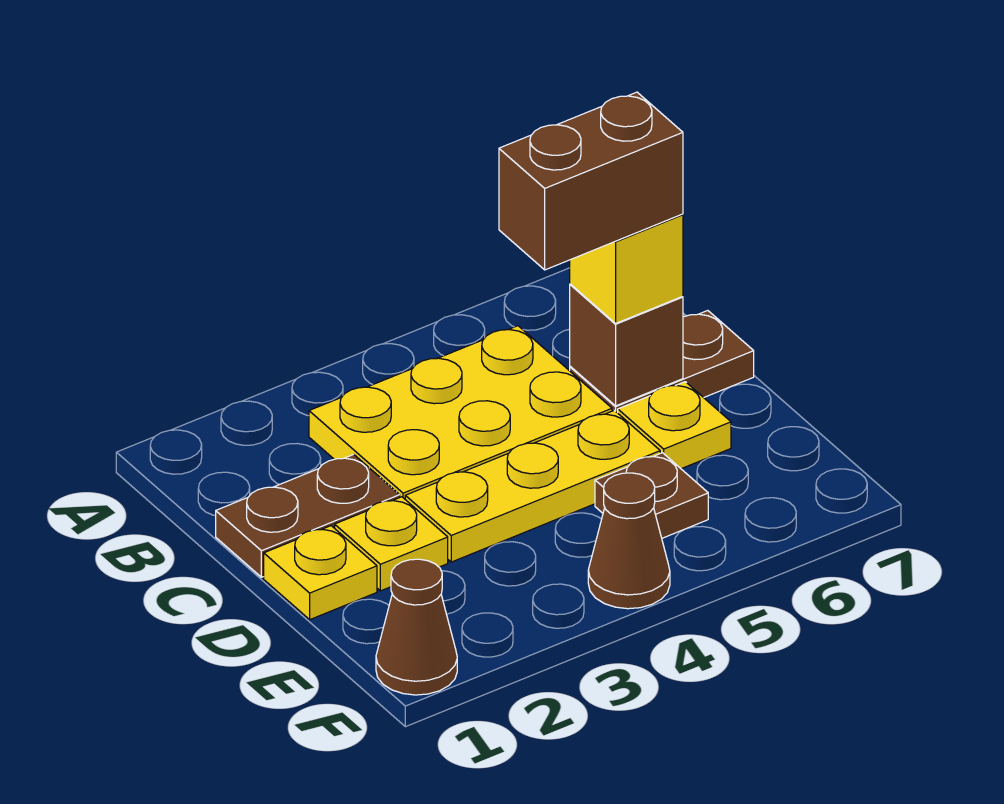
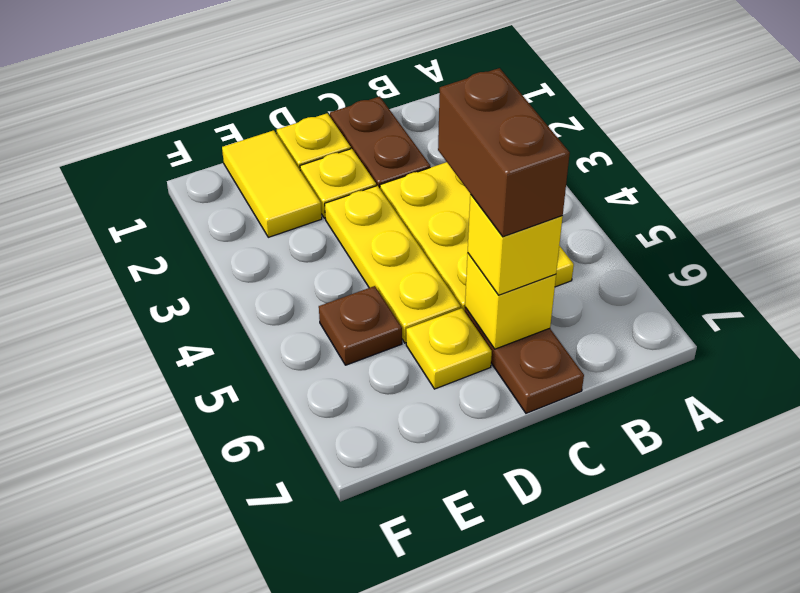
brown 1x1 brick [570,284,683,406] -> yellow 1x1 brick [465,253,556,349]
none -> yellow 1x2 tile [222,130,322,237]
brown 1x1 cone [376,559,457,695] -> none
brown 1x1 cone [588,473,670,609] -> none

